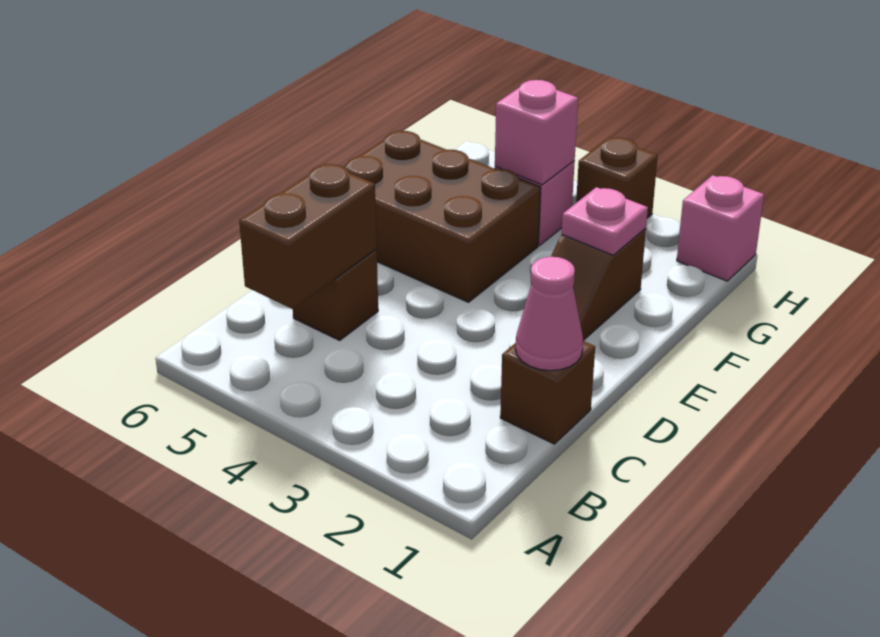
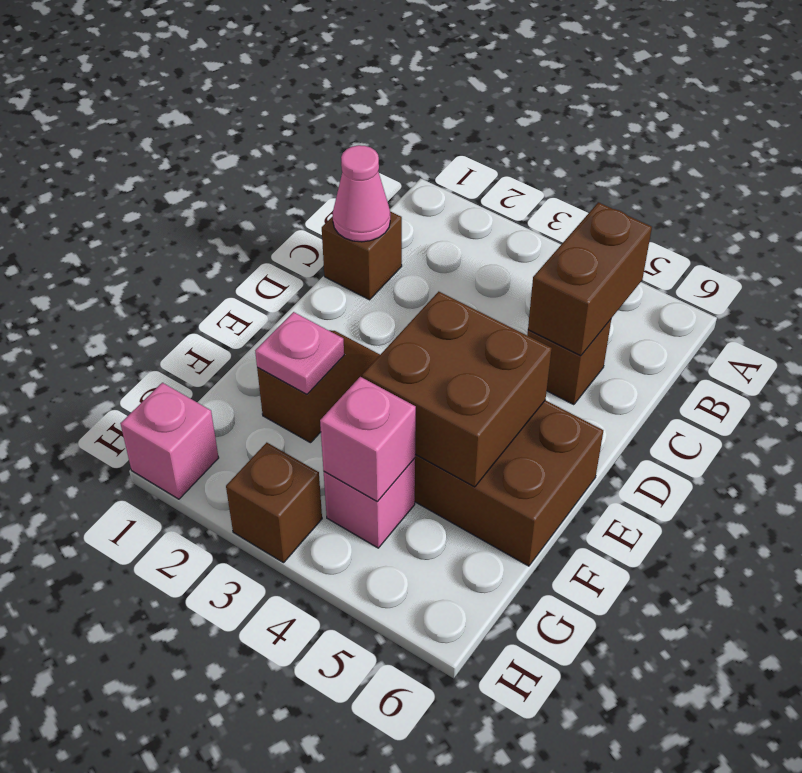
none -> brown 2x2 brick [362,292,552,487]

